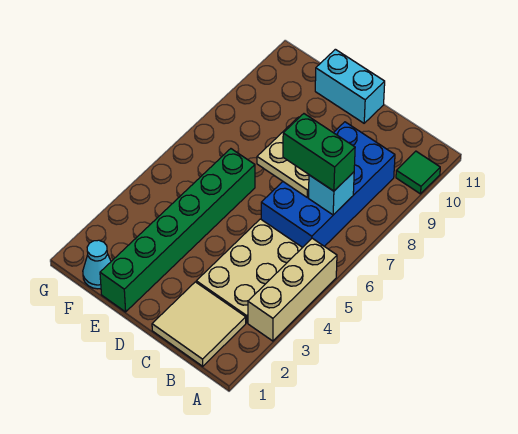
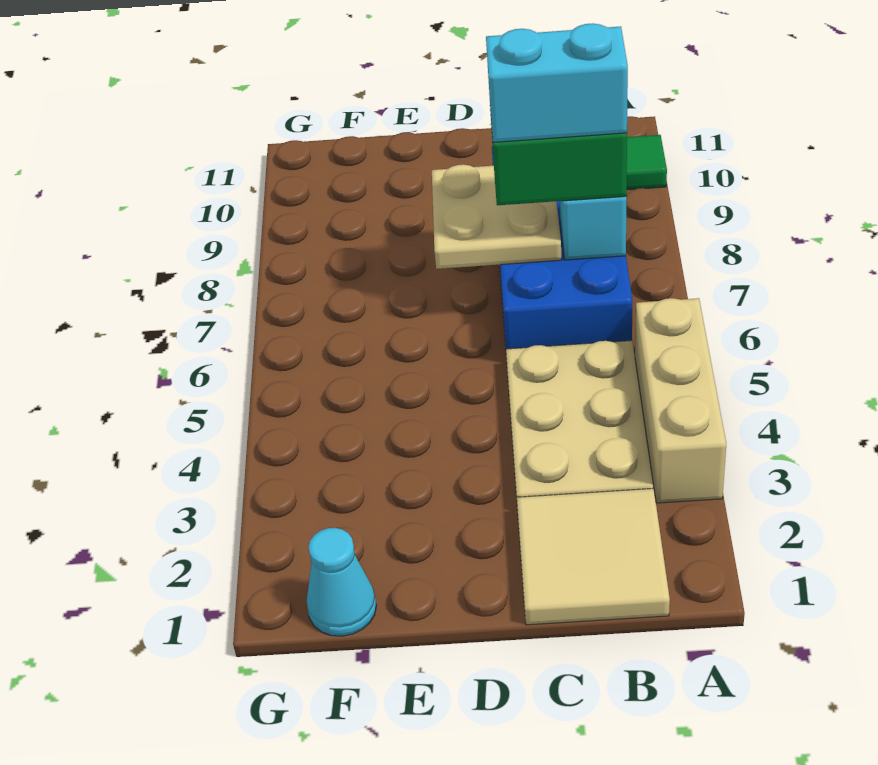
cyan 1x2 brick [315,49,385,123] -> cyan 1x2 brick moved to [486,23,628,142]
green 1x6 brick [100,149,255,312] -> none

